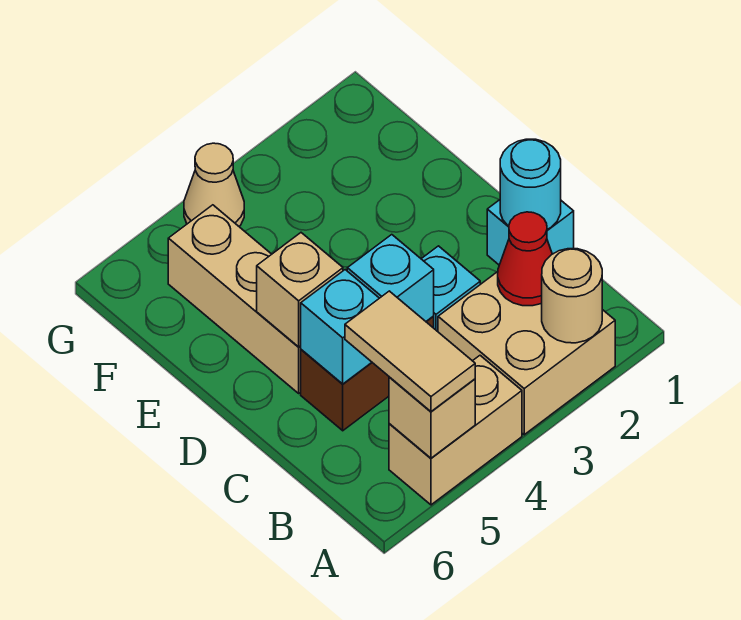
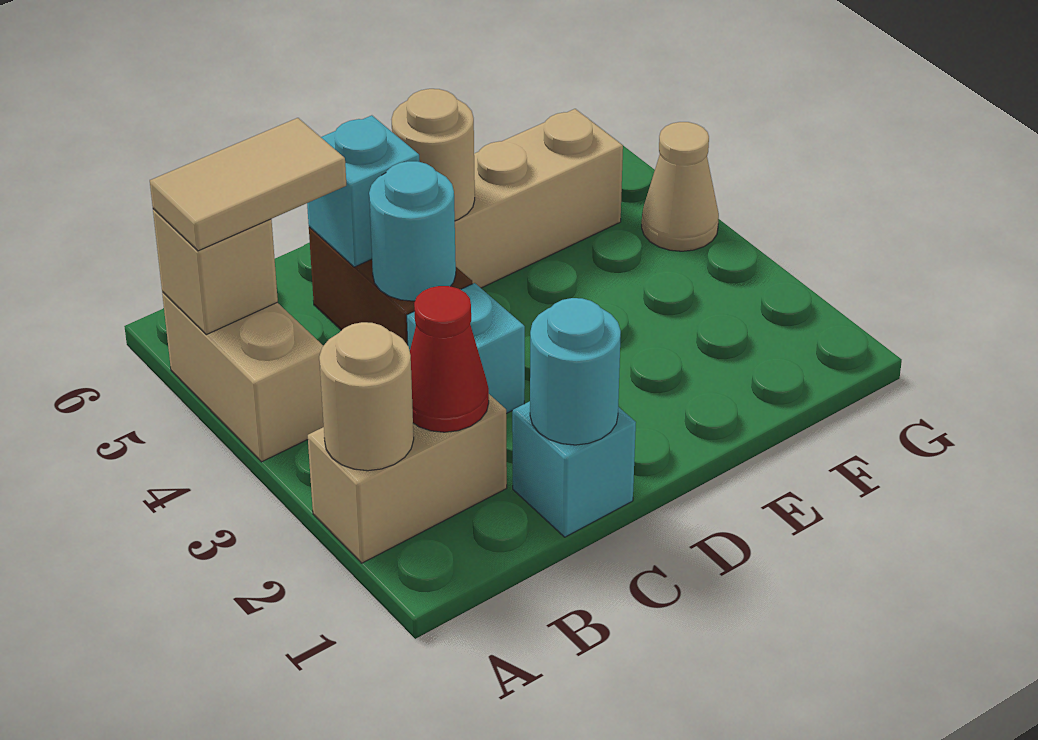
tan 2x2 brick [438,272,615,435] -> tan 1x2 brick [308,394,507,563]
cyan 1x1 brick [347,235,434,321] -> cyan 1x1 round brick [369,161,456,301]
tan 1x1 brick [257,233,343,347] -> tan 1x1 round brick [391,89,475,221]

